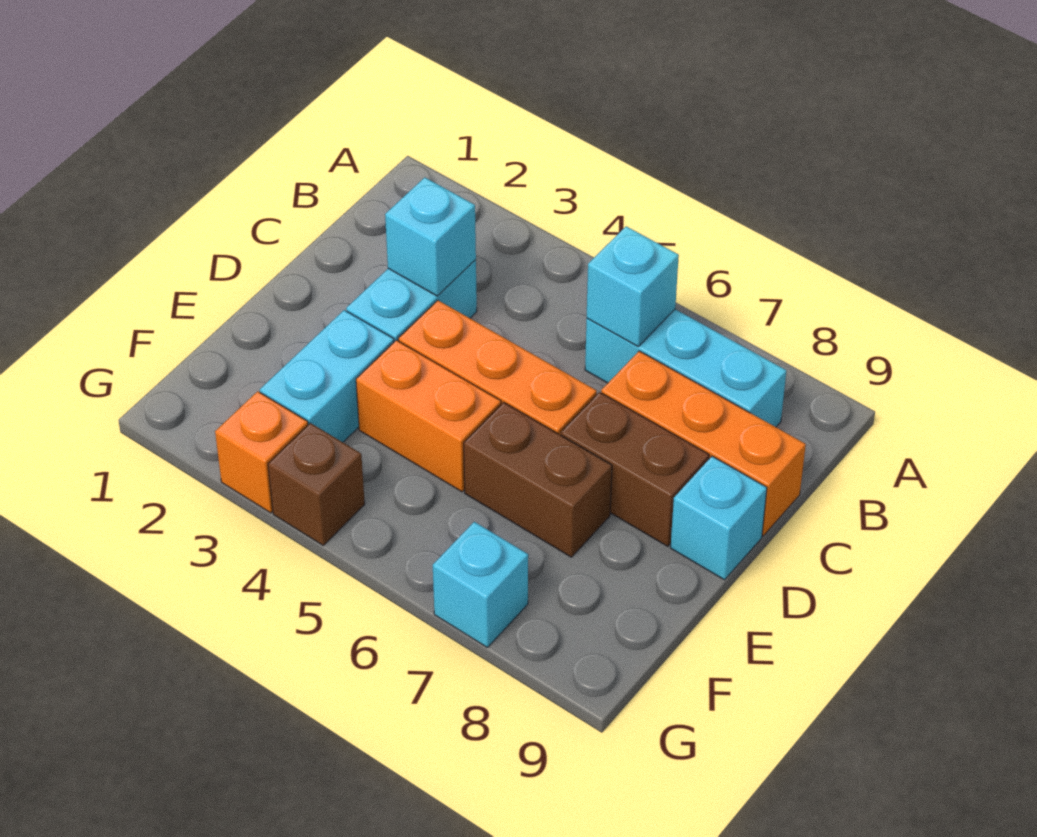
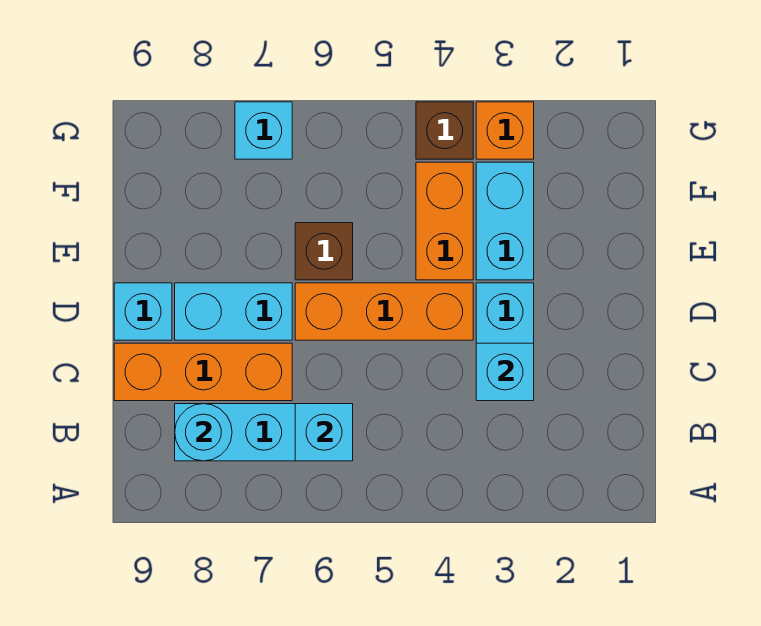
none -> cyan 1x1 round brick [175,404,232,461]
brown 1x2 brick [561,392,709,546] -> cyan 1x2 brick [175,283,292,340]
orange 1x2 brick [356,340,501,492] -> orange 1x2 brick turned to [416,162,473,280]
brown 1x2 brick [464,402,612,557] -> brown 1x1 brick [295,223,353,280]

